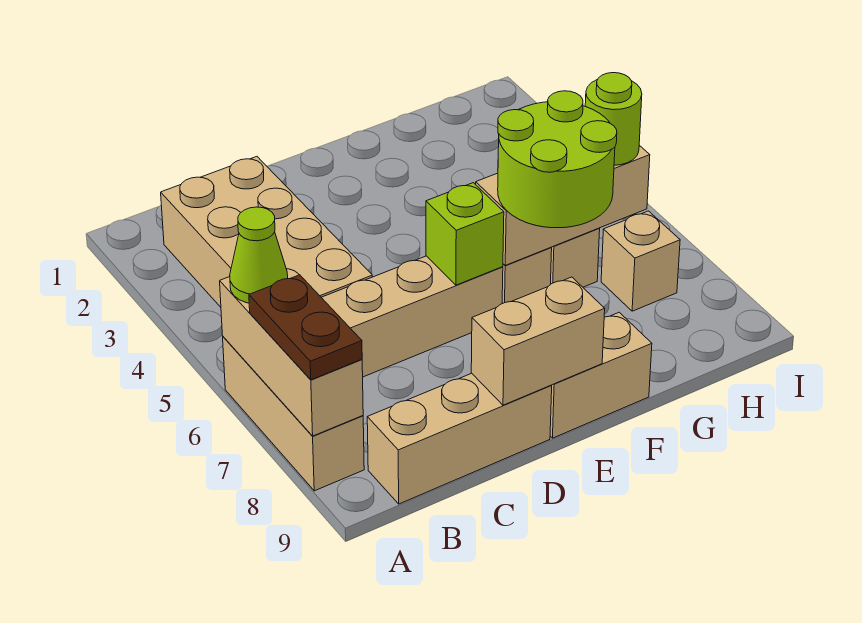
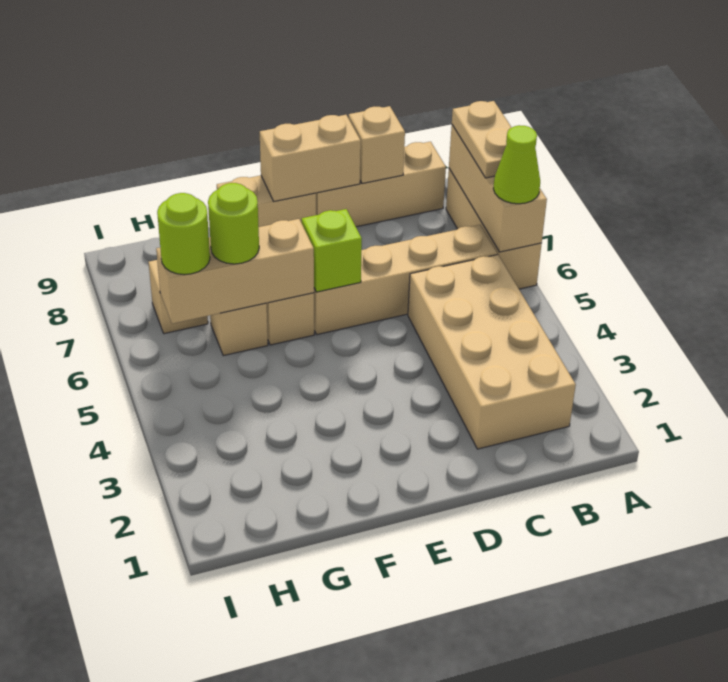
brown 1x2 plate [249,275,362,380] -> tan 1x2 plate [452,101,512,178]
none -> tan 1x1 brick [349,106,405,183]
lime 2x2 round brick [498,91,617,228] -> lime 1x1 round brick [208,183,259,264]

